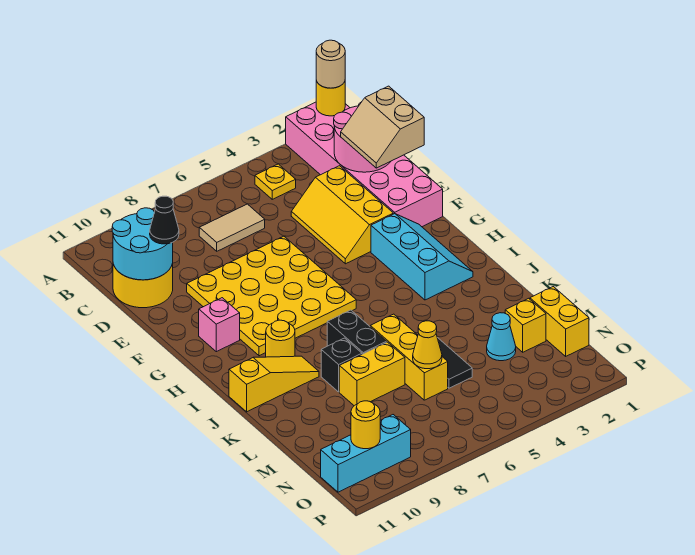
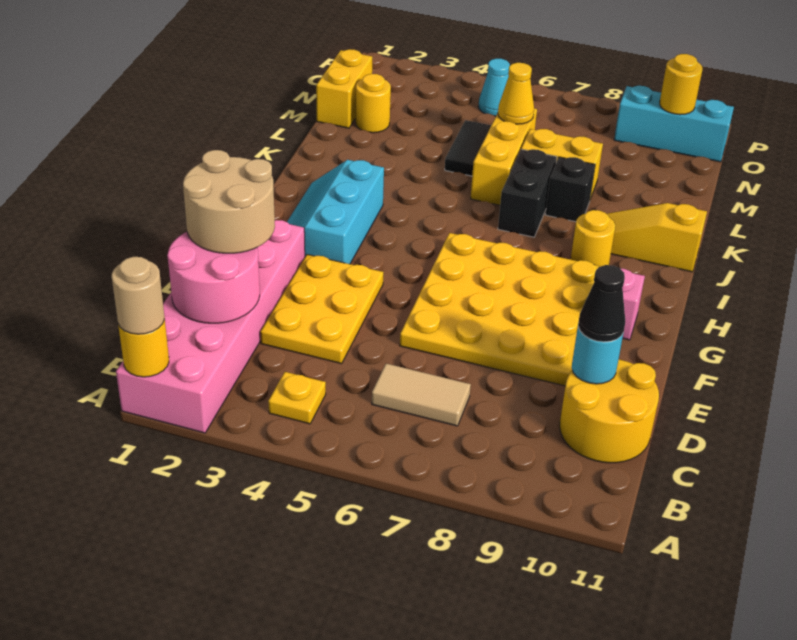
cyan 2x2 round brick [112,208,173,280] -> cyan 1x1 round brick [572,327,623,384]
tan 2x2 slope [341,86,424,168] -> tan 2x2 round brick [183,150,275,253]
yellow 2x3 slope [291,166,393,264] -> yellow 2x3 plate [260,254,383,364]
yellow 1x1 brick [505,298,546,352] -> yellow 1x1 round brick [355,74,391,133]
cyan 1x1 cone [487,313,516,361] -> cyan 1x1 cone moved to [478,59,510,116]

